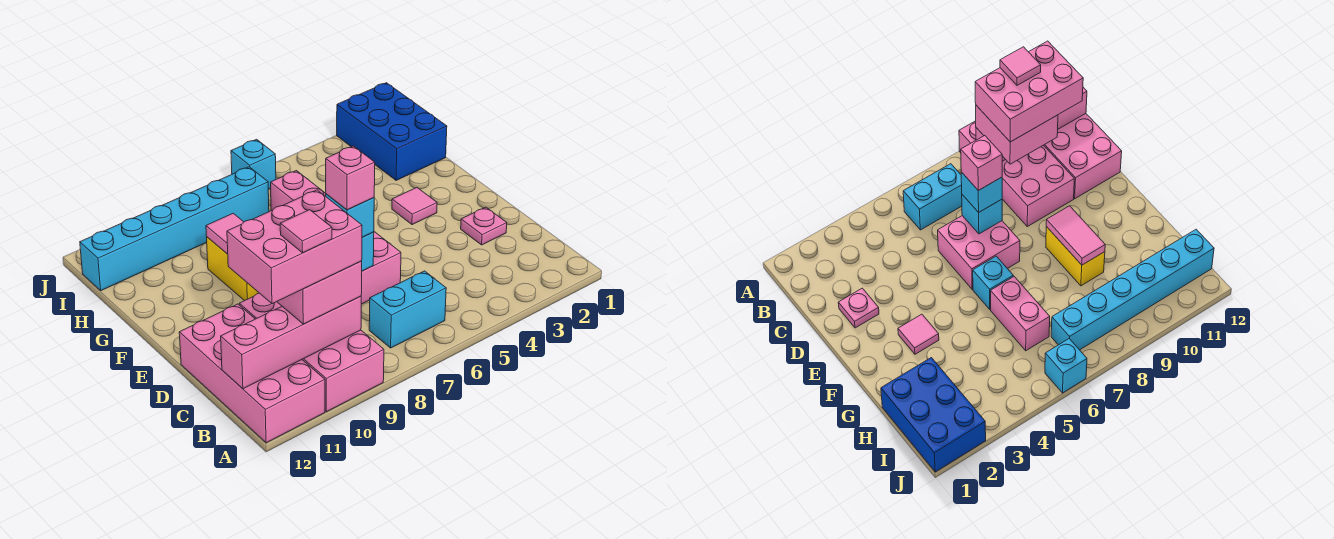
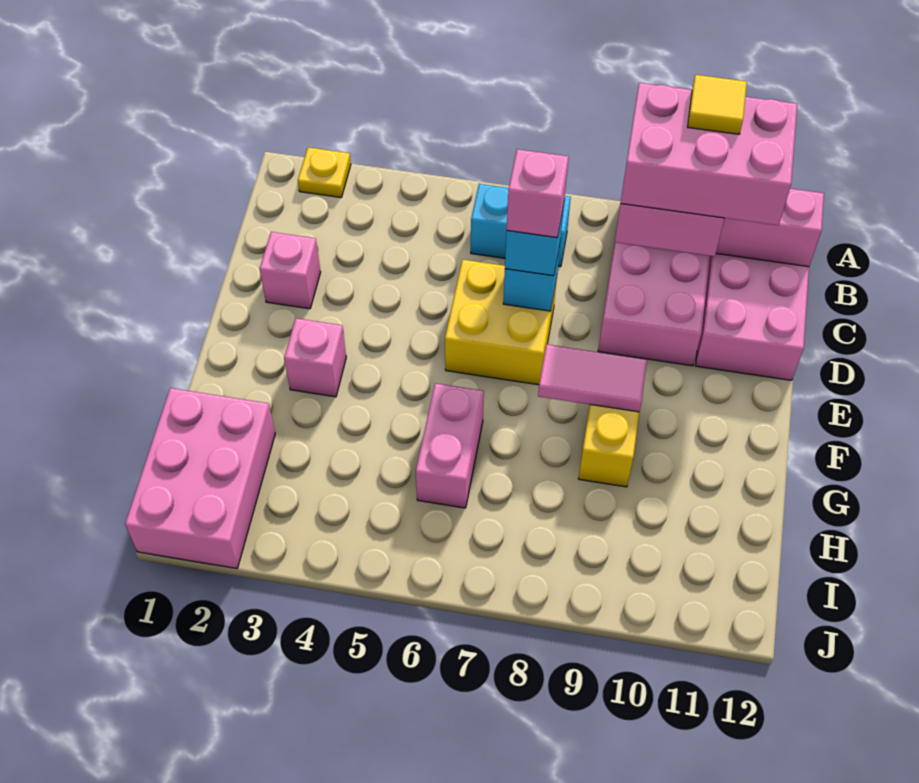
none -> yellow 1x1 plate [298,147,351,198]
pink 1x1 tile [280,210,332,253] -> yellow 1x1 tile [688,75,747,134]
pink 1x1 plate [461,207,507,245] -> pink 1x1 brick [260,232,321,309]
pink 2x2 brick [361,232,401,304] -> yellow 2x2 brick [445,260,557,385]
pink 1x1 tile [392,188,437,225] -> pink 1x1 brick [284,318,346,397]
cyan 1x1 brick [973,256,1013,309] -> none
pink 1x2 tile [206,213,244,254] -> pink 1x2 tile turned to [538,345,647,412]
blue 2x3 brick [337,83,447,180] -> pink 2x3 brick [125,388,275,568]
cyan 1x6 brick [80,167,269,291] -> none
cyan 1x1 brick [231,139,276,189] -> none

